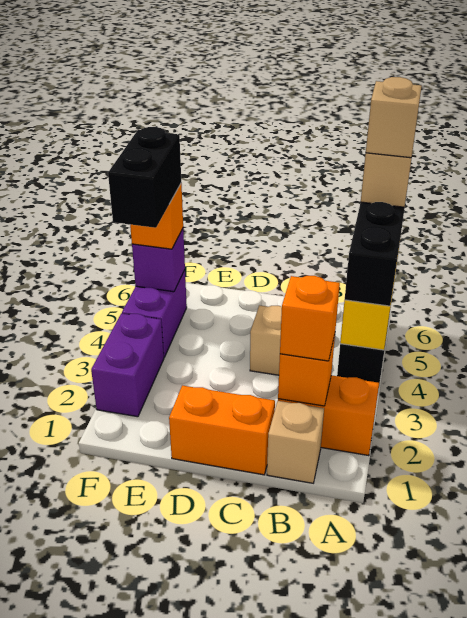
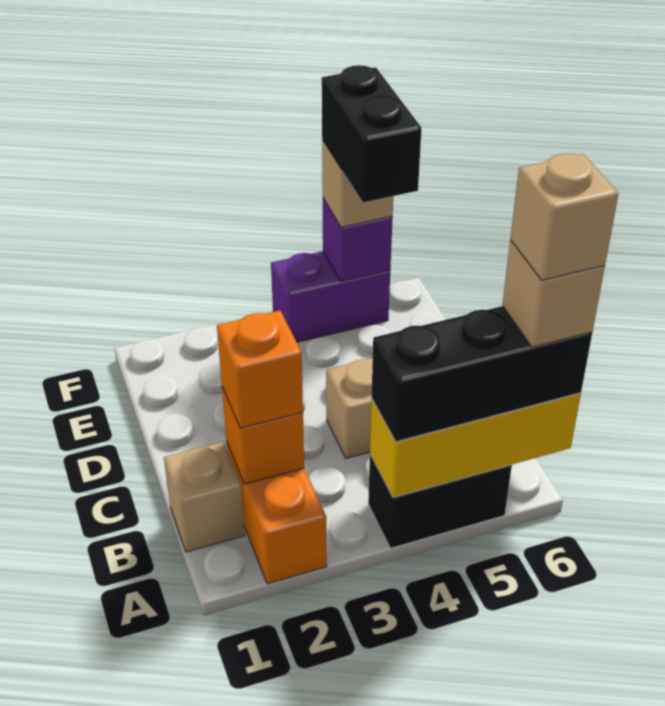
orange 1x2 brick [169,386,275,475] -> none
purple 1x2 brick [91,313,164,417] -> none
black 1x2 brick [108,127,181,228] -> black 1x2 brick turned to [322,65,422,202]
orange 1x1 brick [130,183,183,249] -> tan 1x1 brick [322,140,393,227]

